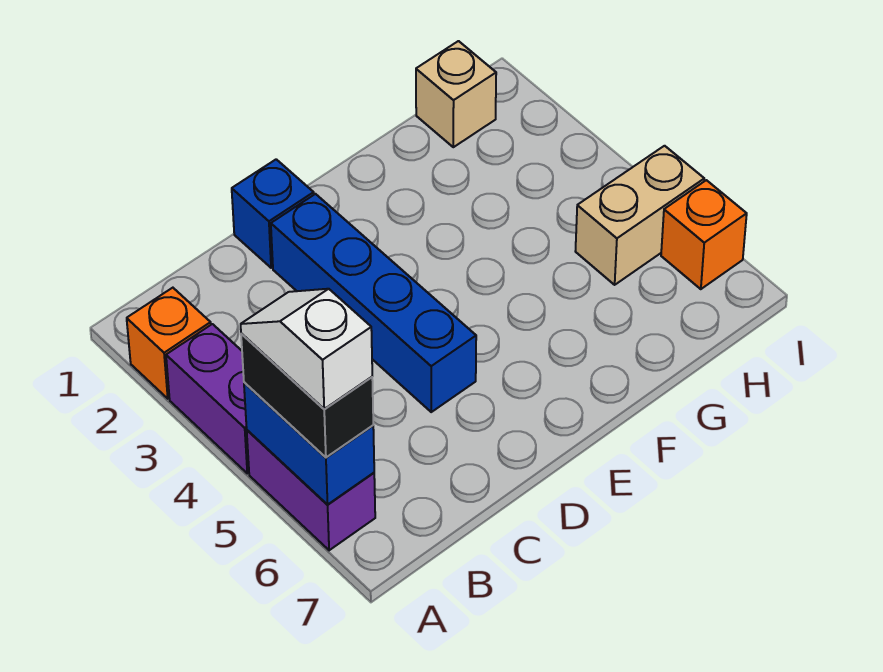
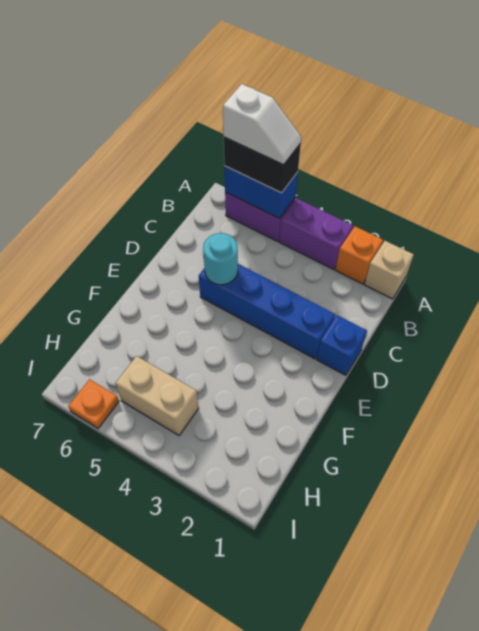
none -> cyan 1x1 round brick [203,233,238,285]
tan 1x1 brick [416,41,496,147] -> tan 1x1 brick moved to [364,241,414,299]
tan 1x2 brick [575,146,704,285] -> tan 1x2 brick turned to [116,356,199,435]
orange 1x1 brick [661,180,747,289] -> orange 1x1 plate [68,379,119,428]

